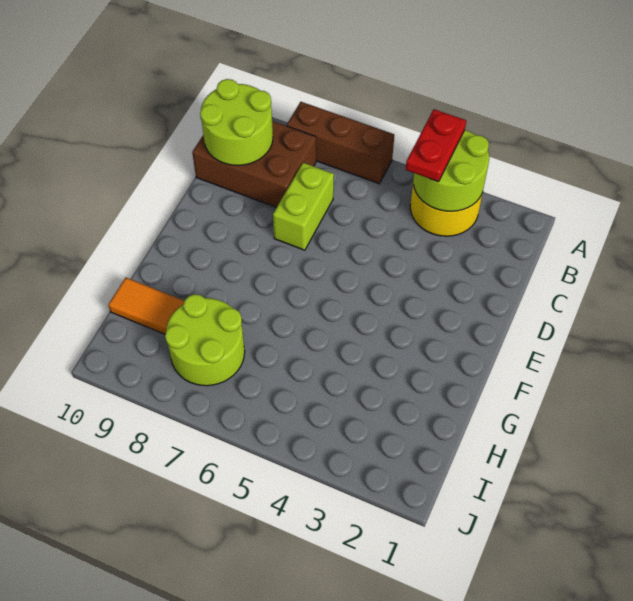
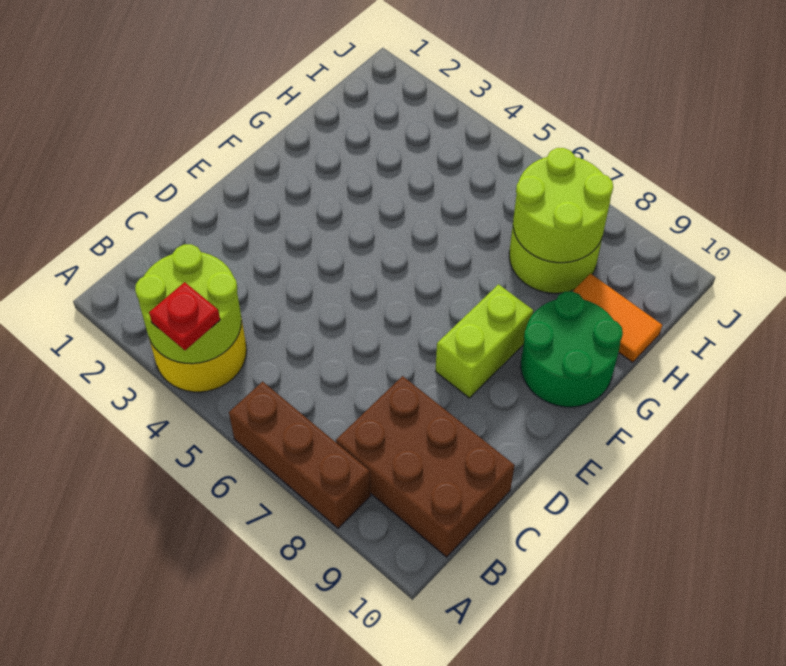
red 1x2 plate [406,109,466,182] -> red 1x1 plate [149,282,220,350]
lime 2x2 round brick [200,79,273,165] -> lime 2x2 round brick moved to [513,148,613,263]
lime 1x2 brick [273,163,334,250] -> lime 1x2 brick moved to [436,284,533,398]
none -> green 2x2 round brick [521,291,623,407]

